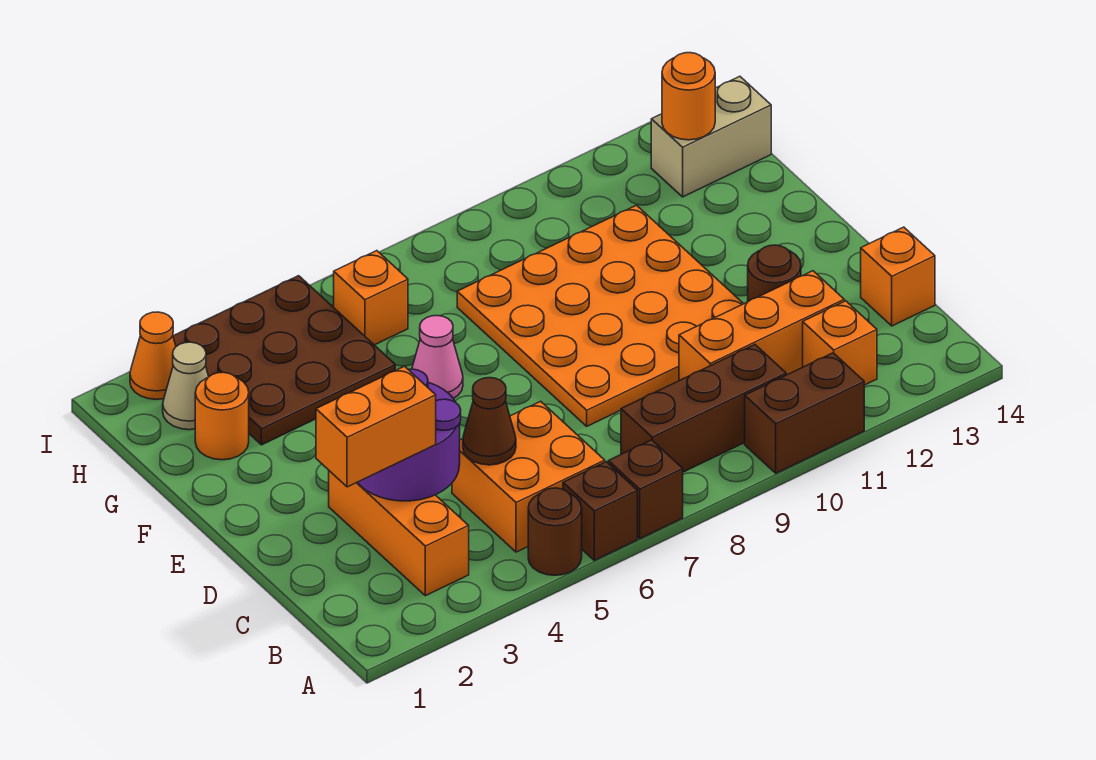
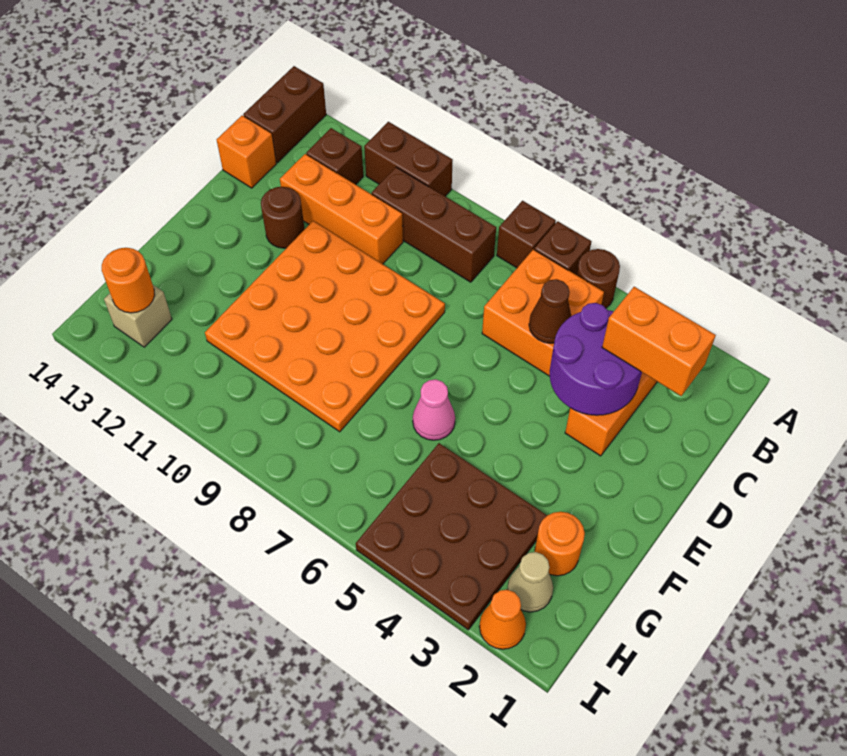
none -> brown 1x2 brick [243,66,326,163]
orange 1x1 brick [803,301,877,385] -> brown 1x1 brick [306,128,363,185]
orange 1x1 brick [334,251,408,345] -> none
tan 1x2 brick [651,76,771,197] -> tan 1x1 brick [104,285,172,347]

